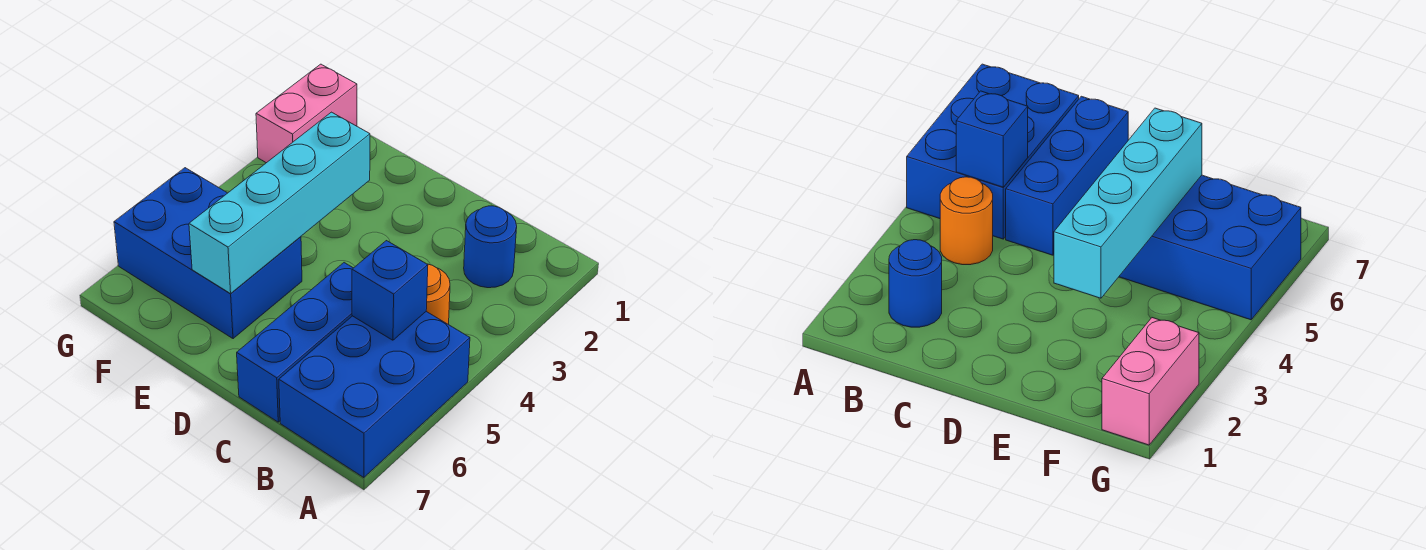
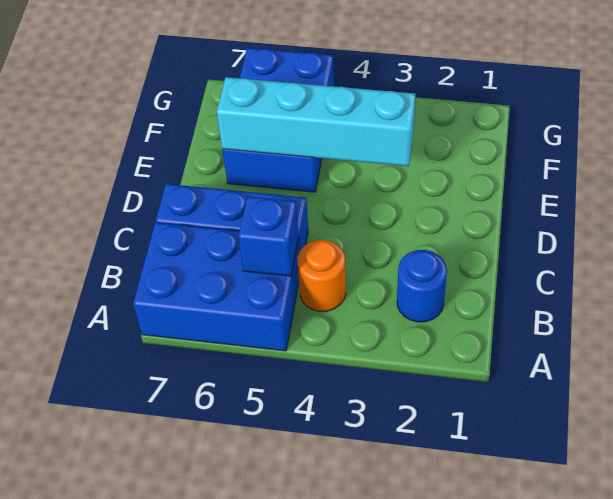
pink 1x2 brick [256,64,357,163] -> none

